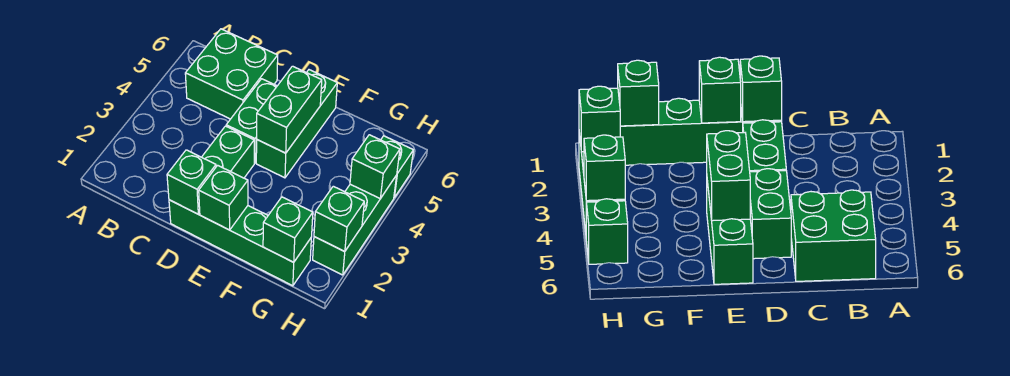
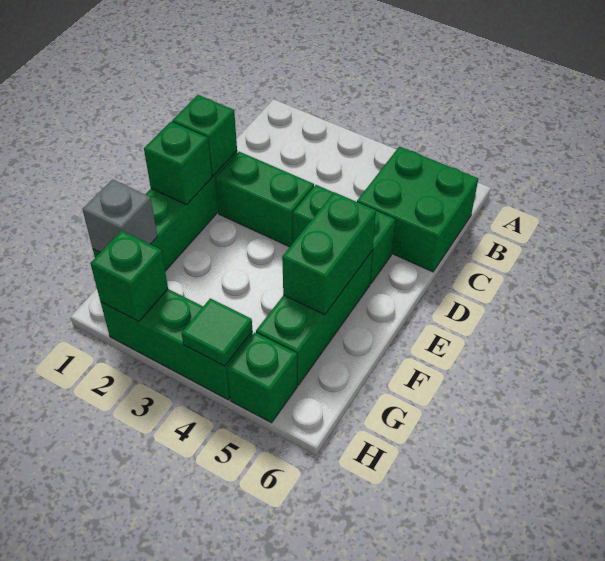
green 1x3 brick [256,70,337,178] -> green 1x3 brick turned to [256,250,373,385]
green 1x2 brick [257,66,322,153] -> green 1x2 brick turned to [282,192,376,315]
green 1x1 brick [263,197,313,262] -> grey 1x1 brick [83,180,157,252]
green 1x1 brick [350,135,400,198] -> green 1x1 tile [182,298,252,366]

